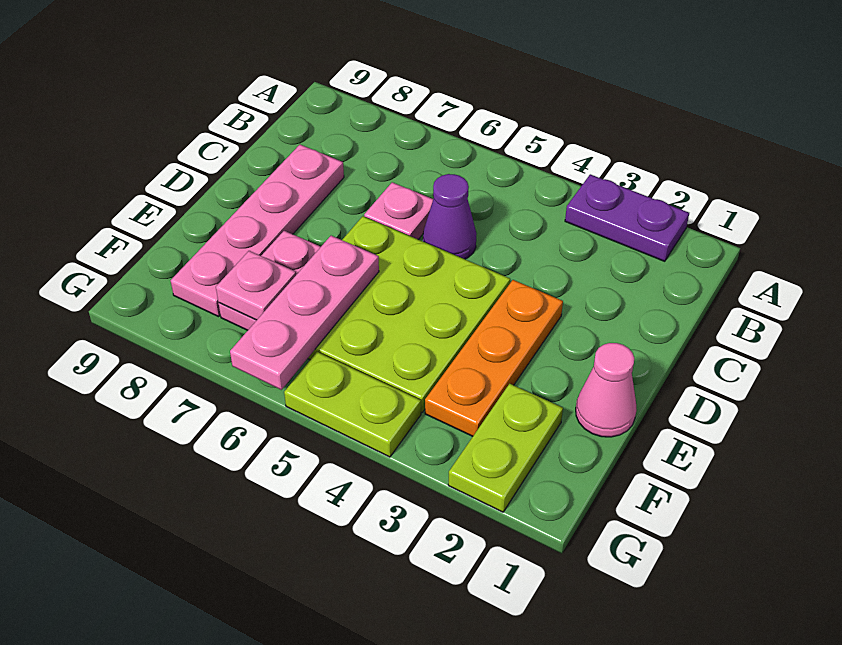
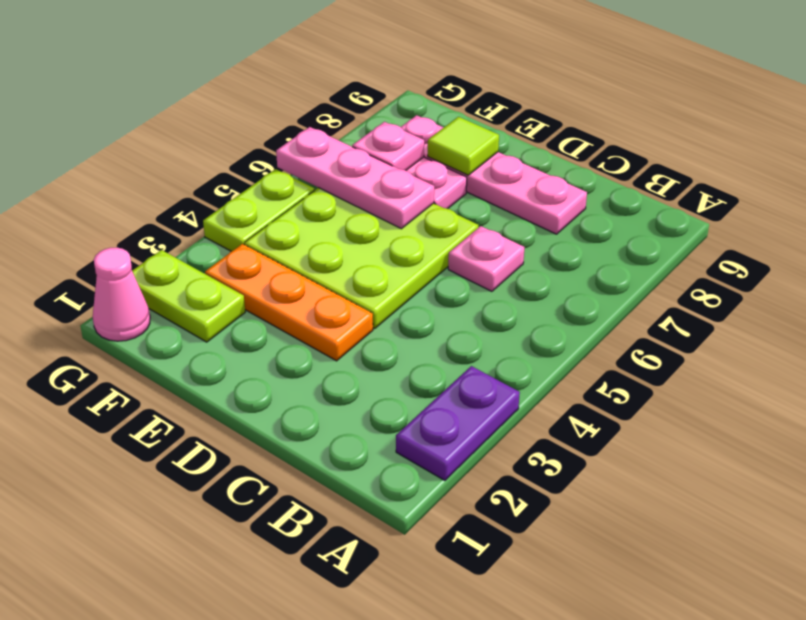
purple 1x1 cone [423,174,477,259] -> none
pink 1x1 cone [576,343,637,437] -> pink 1x1 cone moved to [93,248,150,341]
none -> lime 1x1 tile [428,117,499,175]

